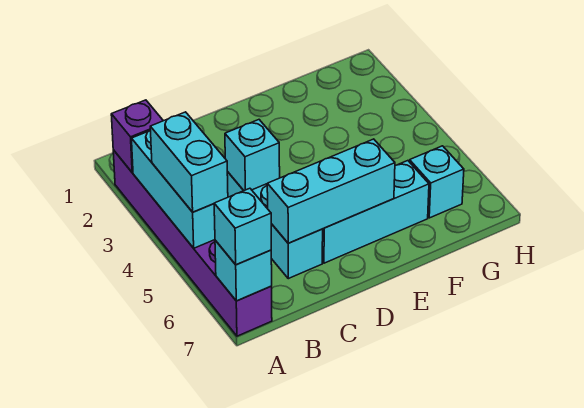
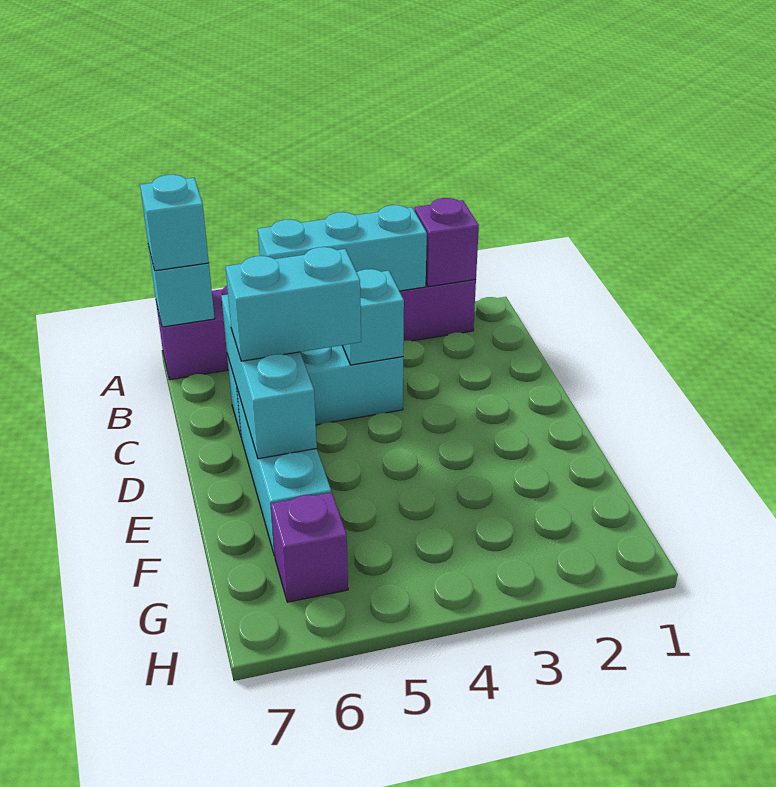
cyan 1x2 brick [150,112,228,212] -> cyan 1x2 brick moved to [225,247,361,361]
cyan 1x1 brick [410,146,464,218] -> purple 1x1 brick [271,492,348,602]

